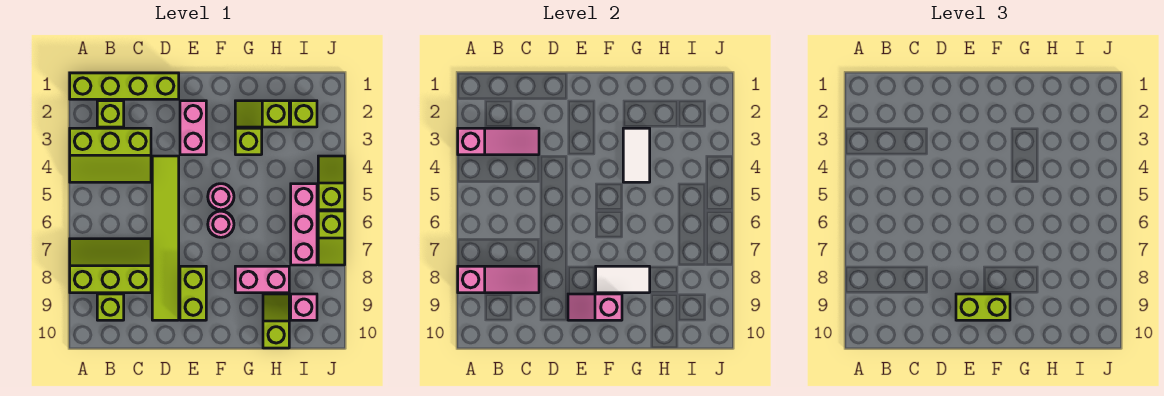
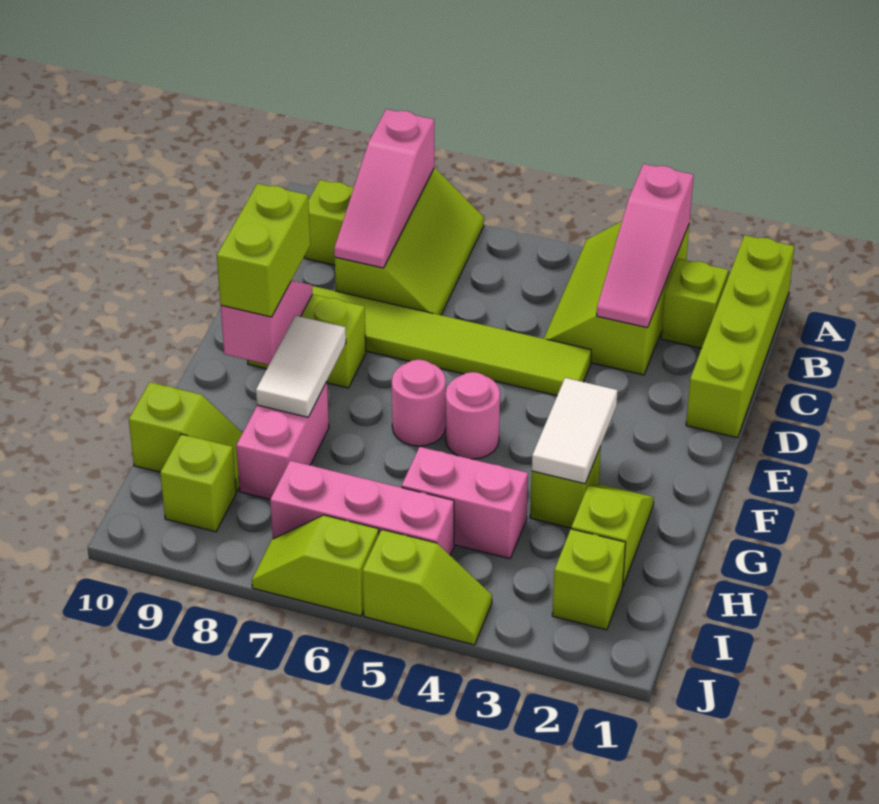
pink 1x2 brick [180,101,206,155] -> pink 1x2 brick moved to [402,447,528,559]
white 1x2 tile [623,128,650,182] -> white 1x2 tile turned to [532,378,618,484]
pink 1x1 brick [291,294,317,320] -> lime 1x1 brick [160,434,236,532]

